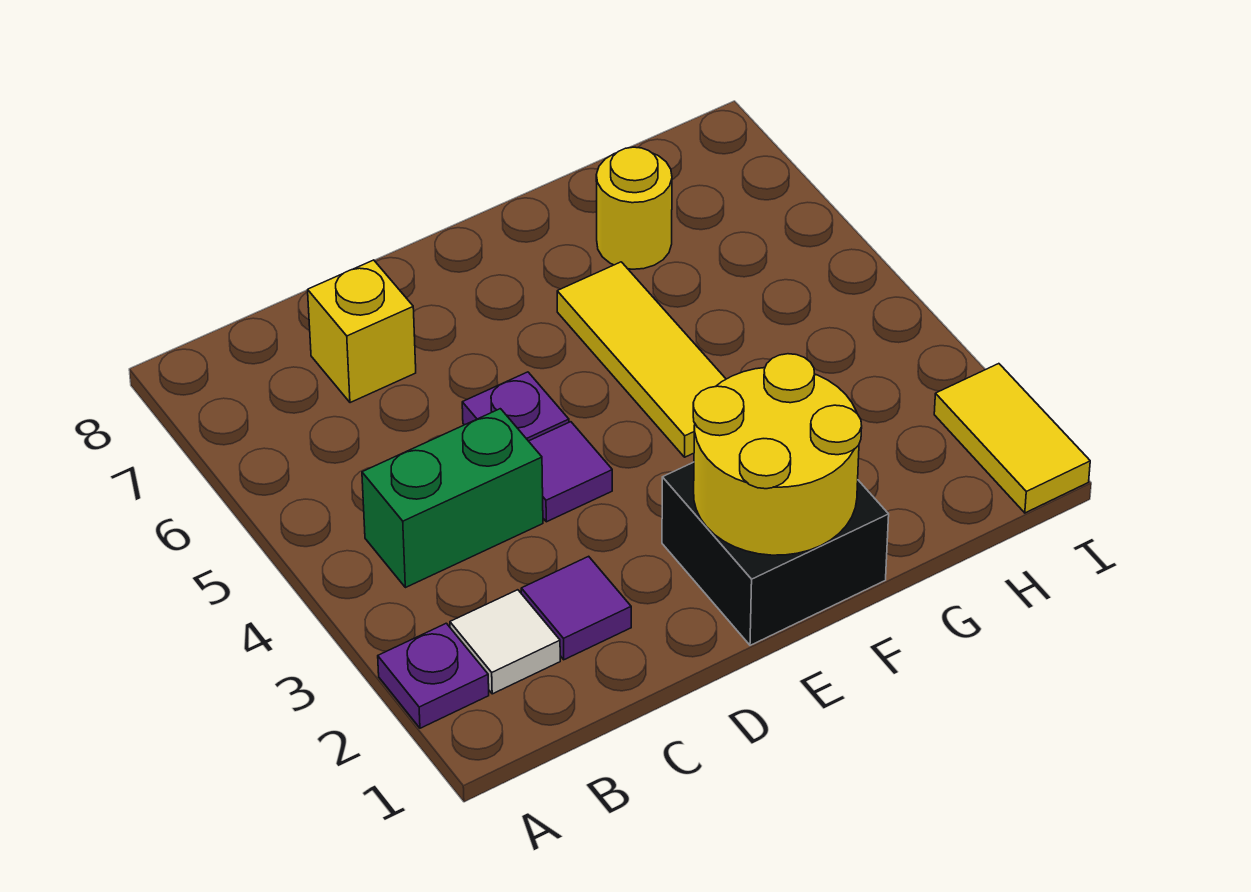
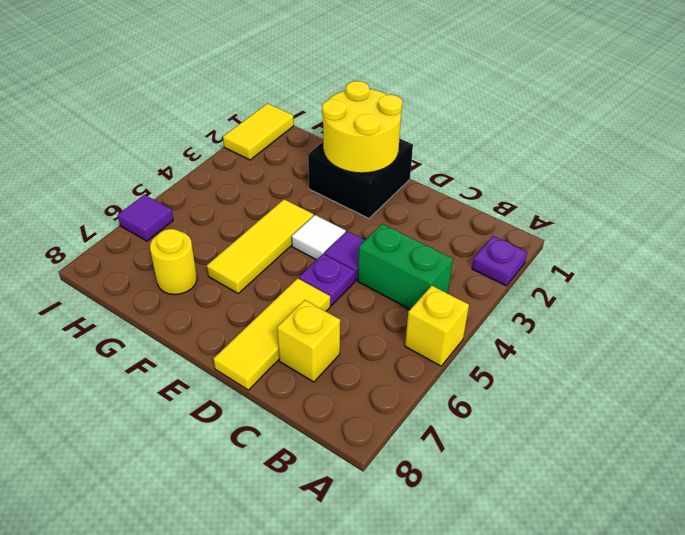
none -> yellow 1x1 brick [405,286,469,366]
white 1x1 tile [450,590,560,694] -> white 1x1 tile moved to [292,215,346,260]
purple 1x1 tile [521,556,631,660] -> purple 1x1 tile moved to [118,195,173,241]
none -> yellow 1x3 tile [214,278,330,390]

